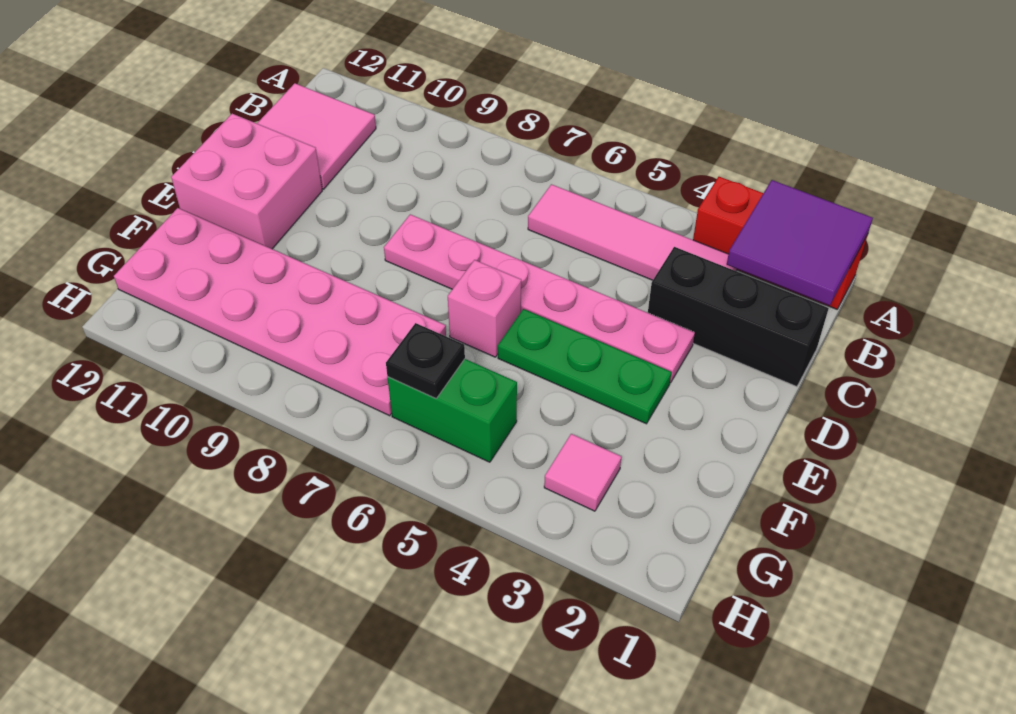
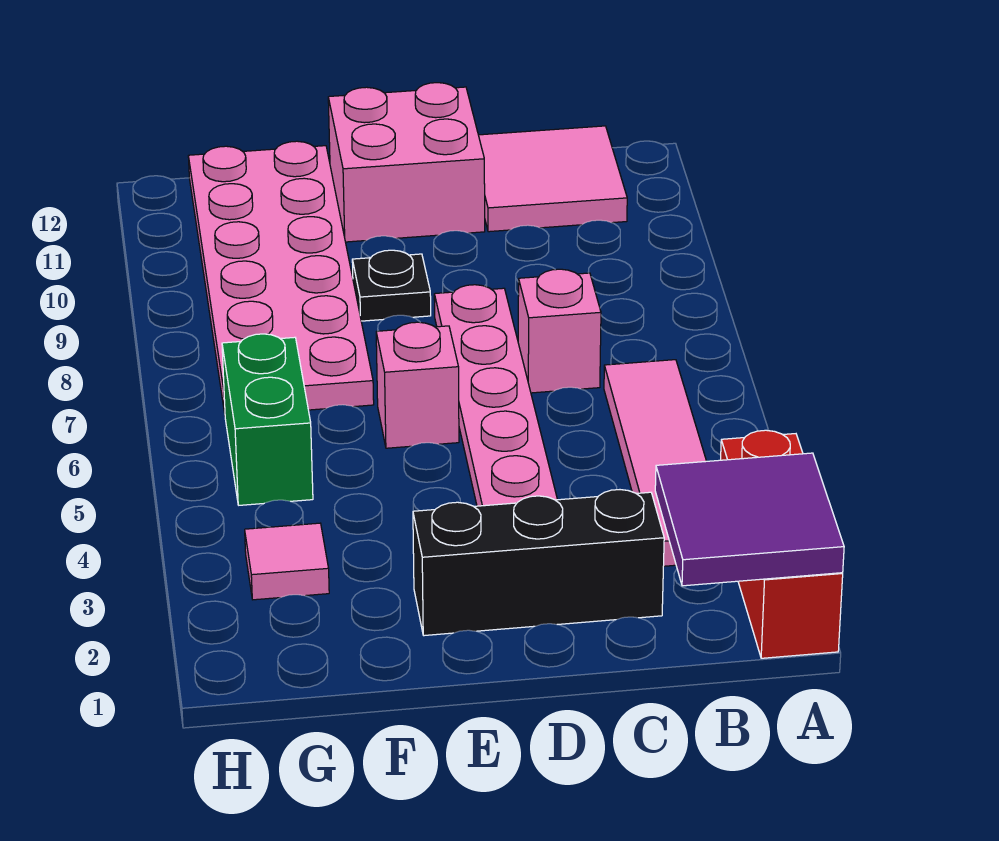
black 1x3 brick [648,247,829,387] -> black 1x3 brick turned to [413,490,664,636]
none -> pink 1x1 brick [518,269,601,393]
green 1x3 plate [498,309,671,424] -> none
black 1x1 plate [386,323,465,399] -> black 1x1 plate moved to [352,250,431,321]

